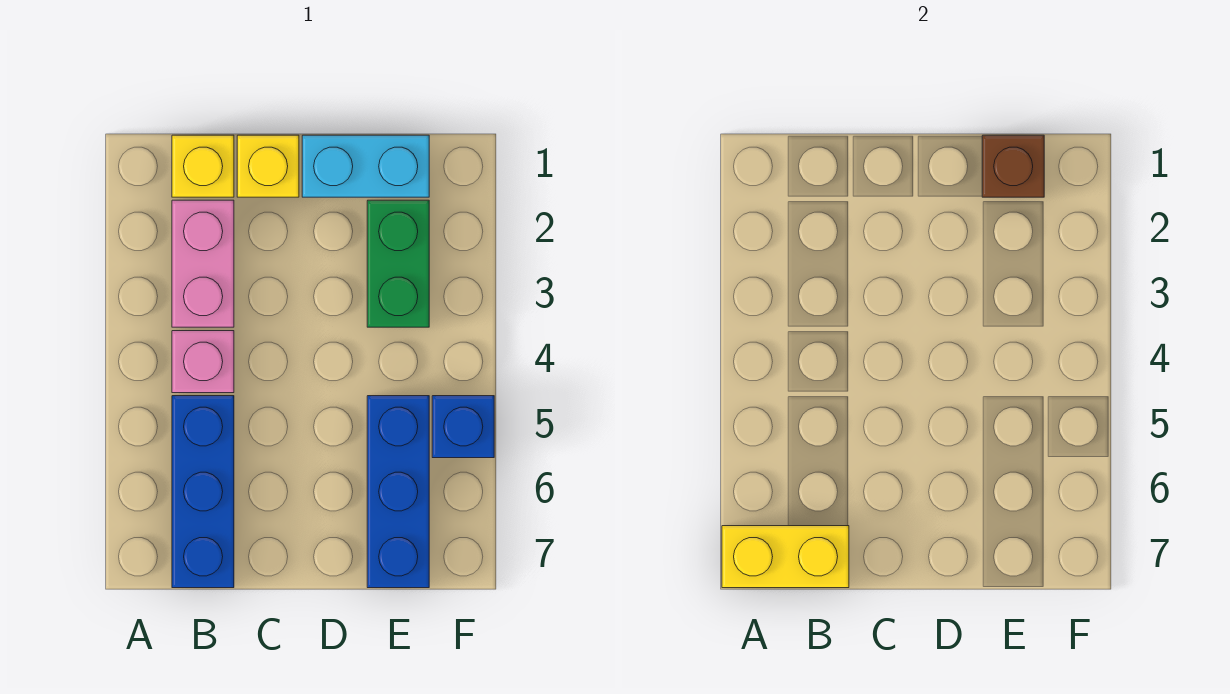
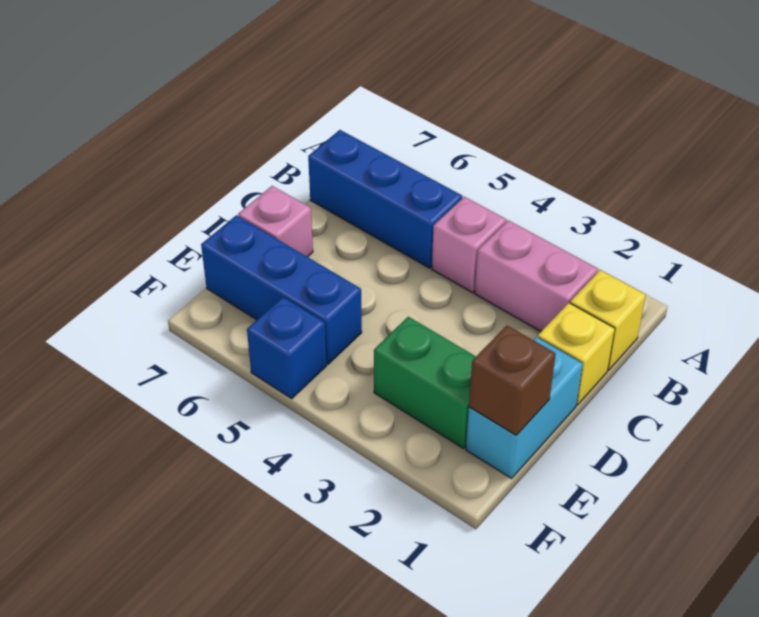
yellow 1x2 brick [722,526,849,588] -> none
none -> pink 1x1 brick [238,186,313,257]

